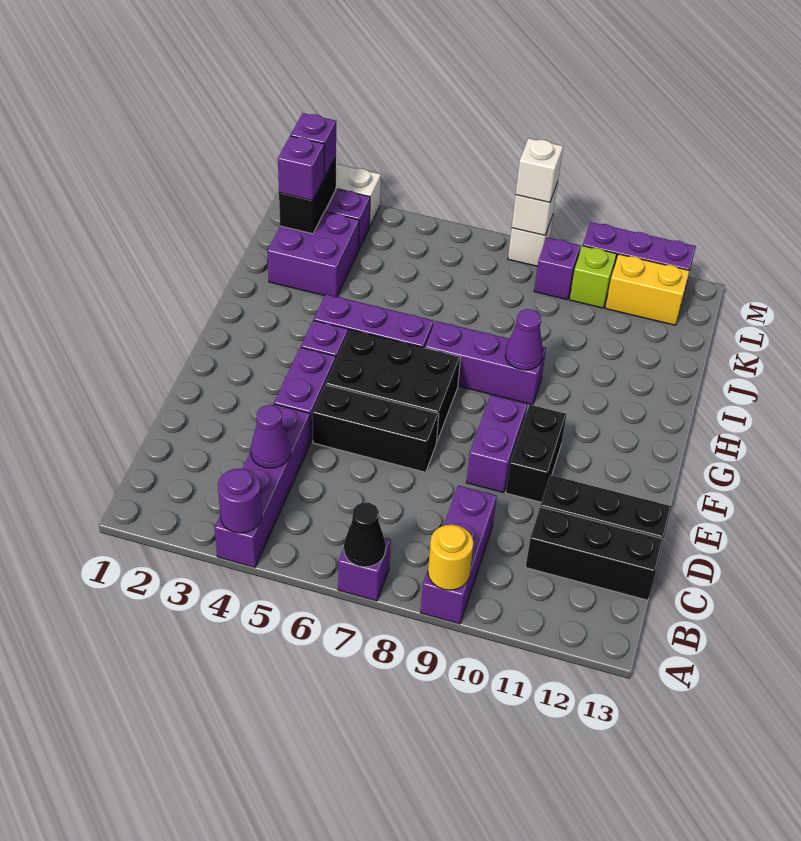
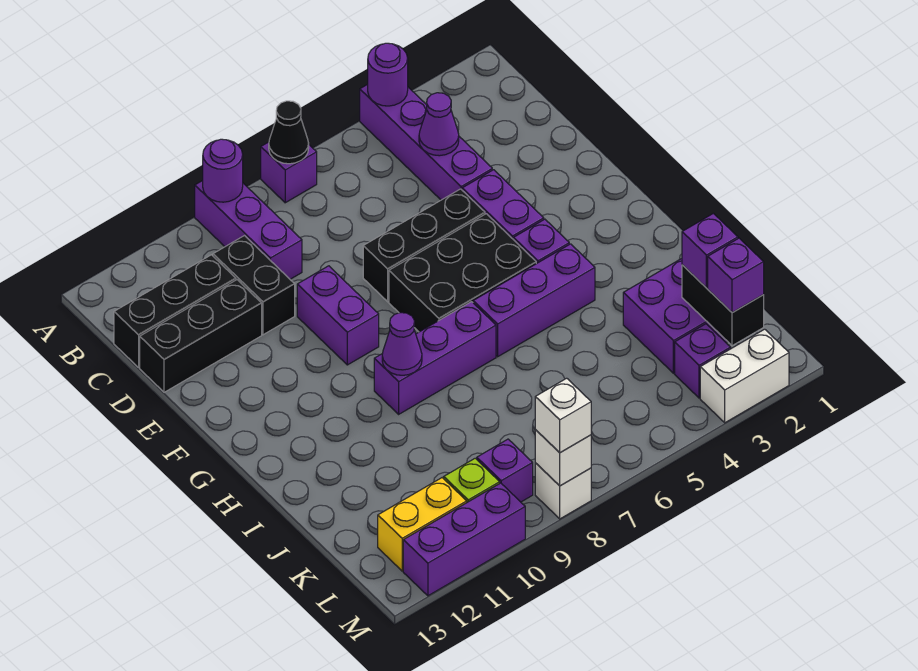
yellow 1x1 round brick [428,525,474,590] -> purple 1x1 round brick [203,139,243,202]
black 1x2 brick [506,405,567,502] -> black 1x2 brick moved to [213,236,295,335]

